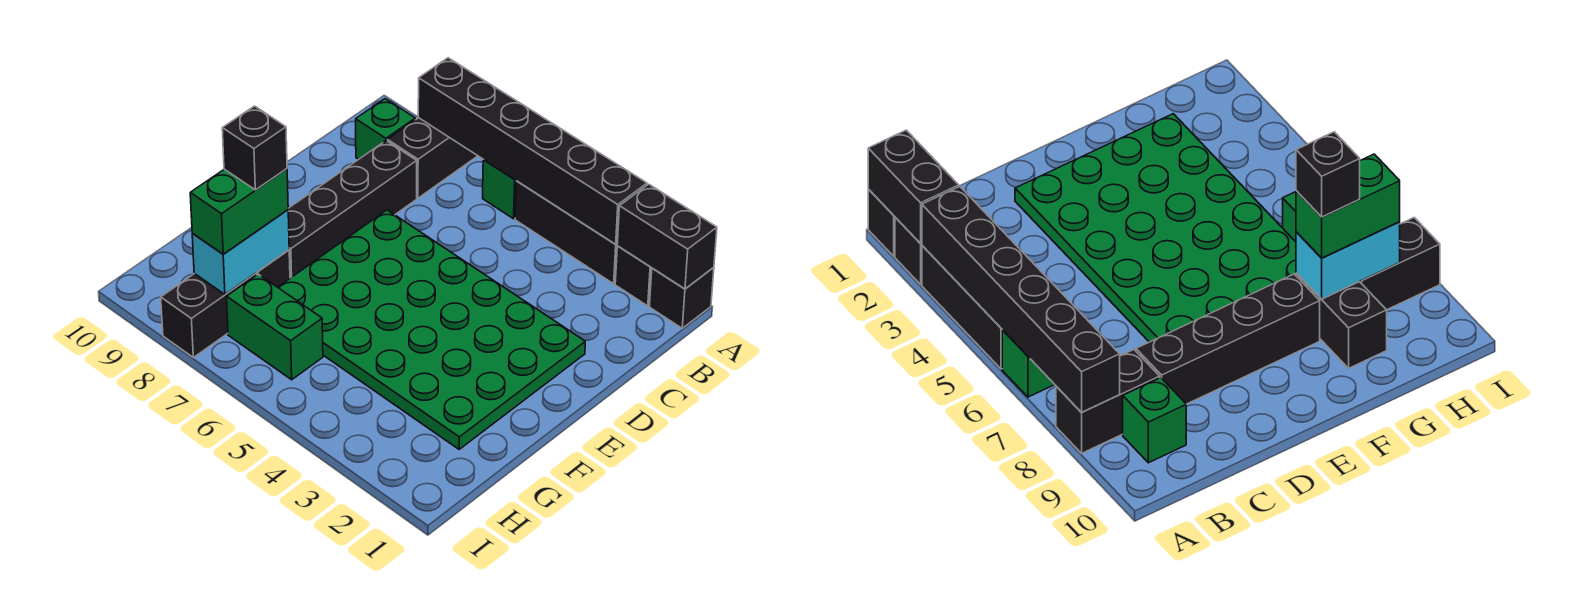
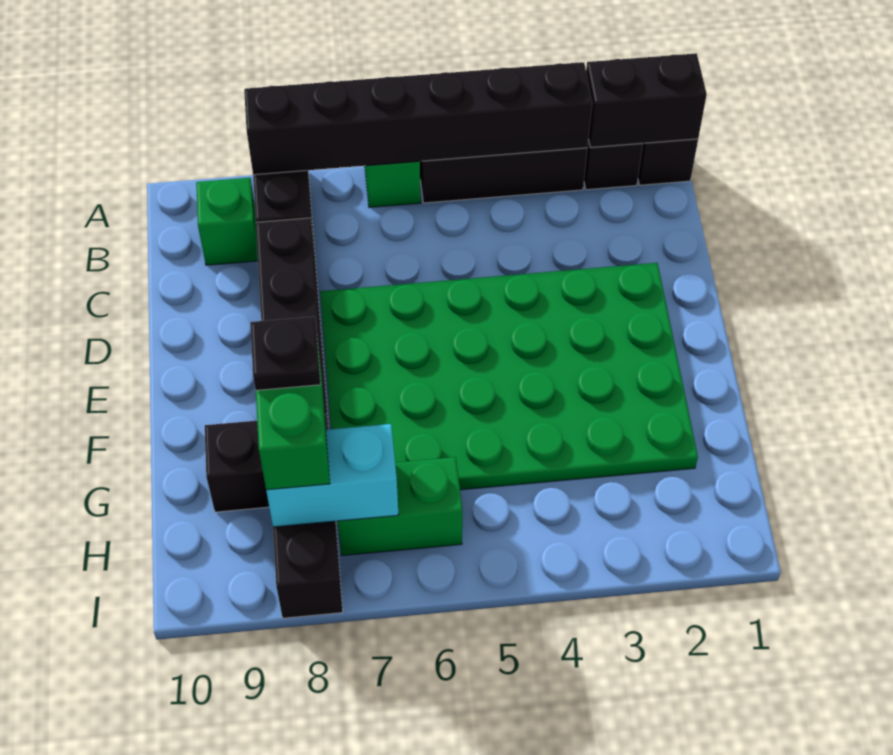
cyan 1x2 brick [192,210,289,294] -> cyan 1x2 brick turned to [266,424,398,527]
black 1x1 brick [222,106,287,190] -> black 1x1 plate [250,316,321,390]

